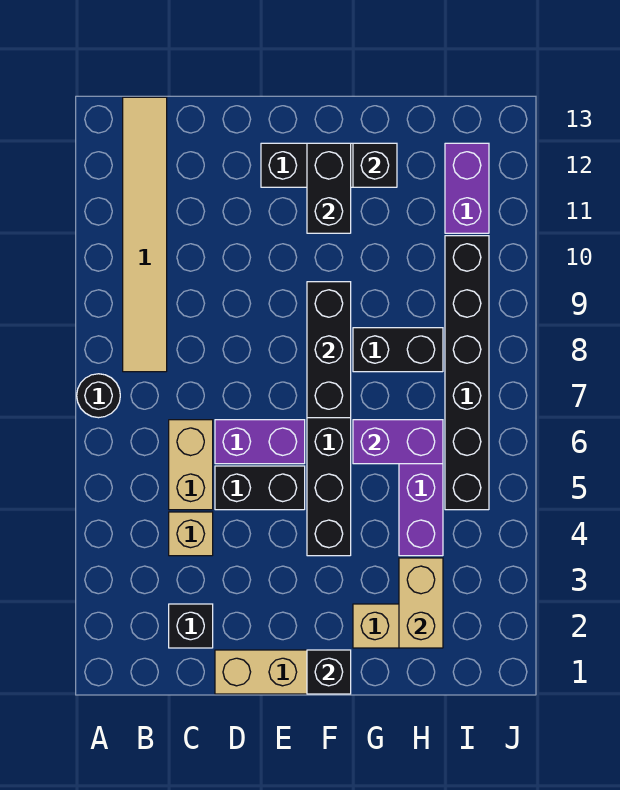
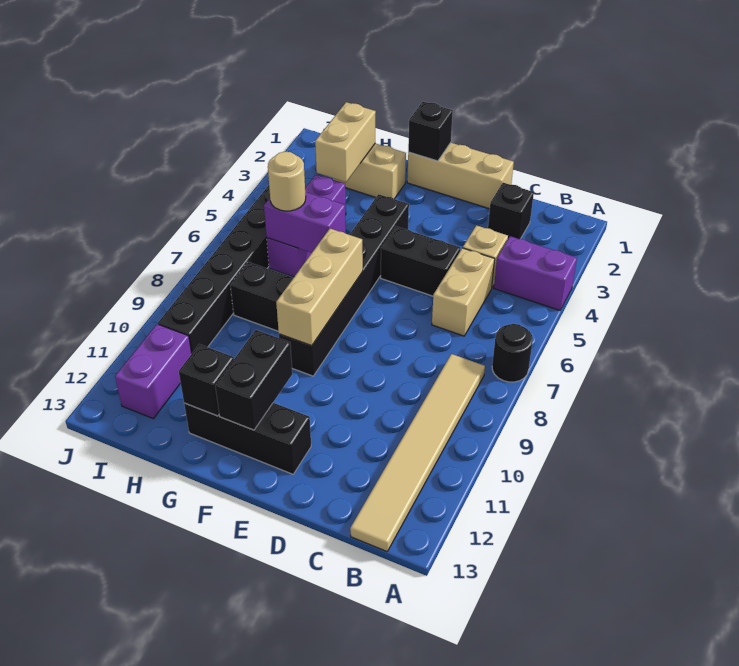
purple 1x2 brick [215,420,305,464] -> purple 1x2 brick moved to [494,236,577,310]
black 1x3 brick [307,282,351,418] -> tan 1x3 brick [276,229,363,346]
none -> tan 1x1 round brick [268,152,306,211]

